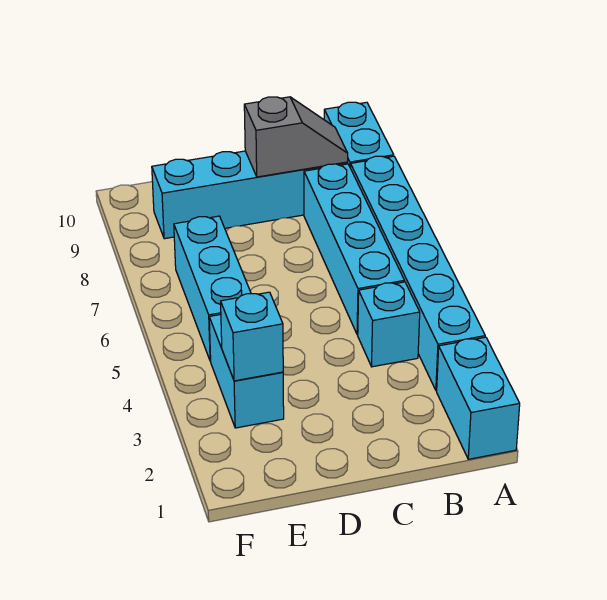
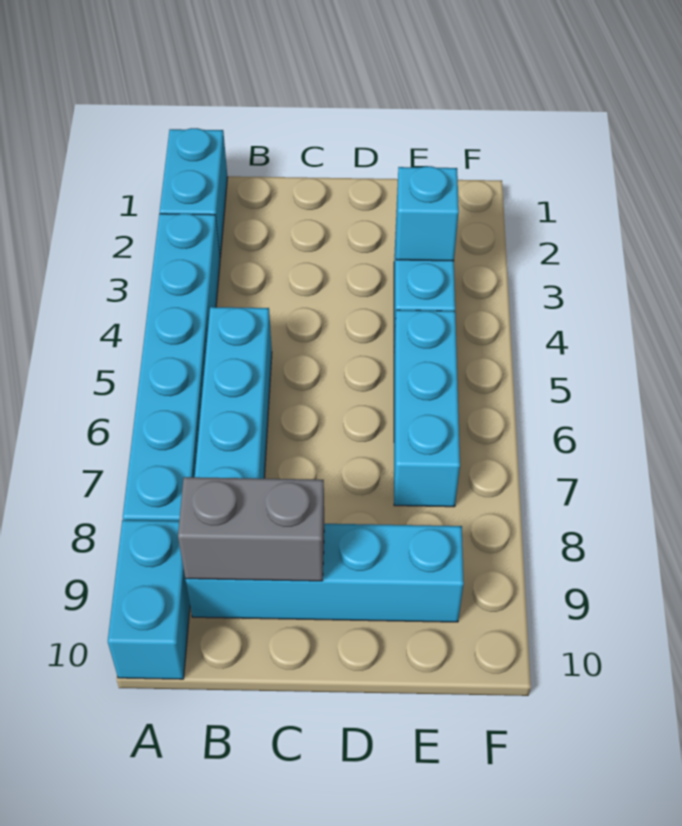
cyan 1x1 brick [358,282,420,367] -> none
grey 1x2 slope [244,97,348,177] -> grey 1x2 brick [178,477,324,581]

